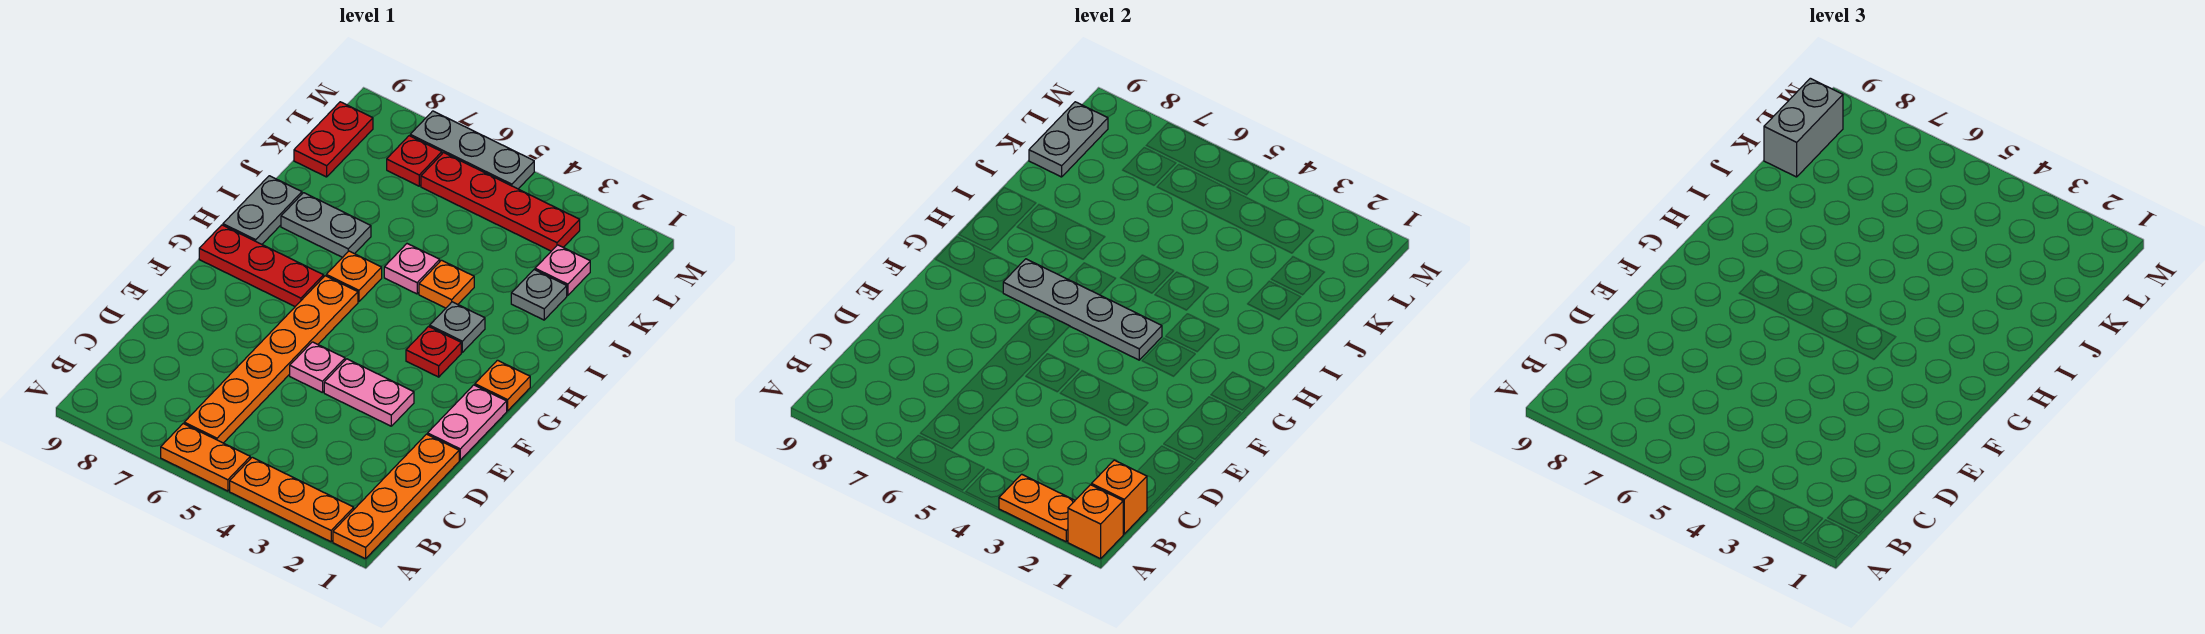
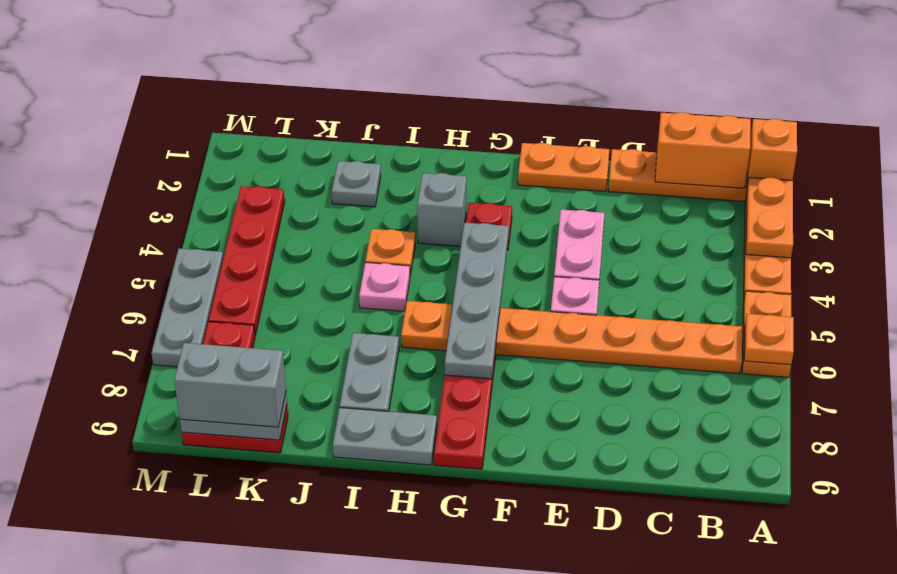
orange 1x1 brick [1092,460,1147,534] -> orange 1x2 brick [655,112,751,188]
pink 1x2 plate [428,385,507,460] -> orange 1x2 plate [518,143,609,191]
orange 1x1 plate [475,360,530,411] -> orange 1x1 plate moved to [744,314,794,365]
grey 1x1 plate [430,302,485,352] -> grey 1x1 brick [417,173,466,246]
pink 1x1 plate [535,245,590,295] -> none

